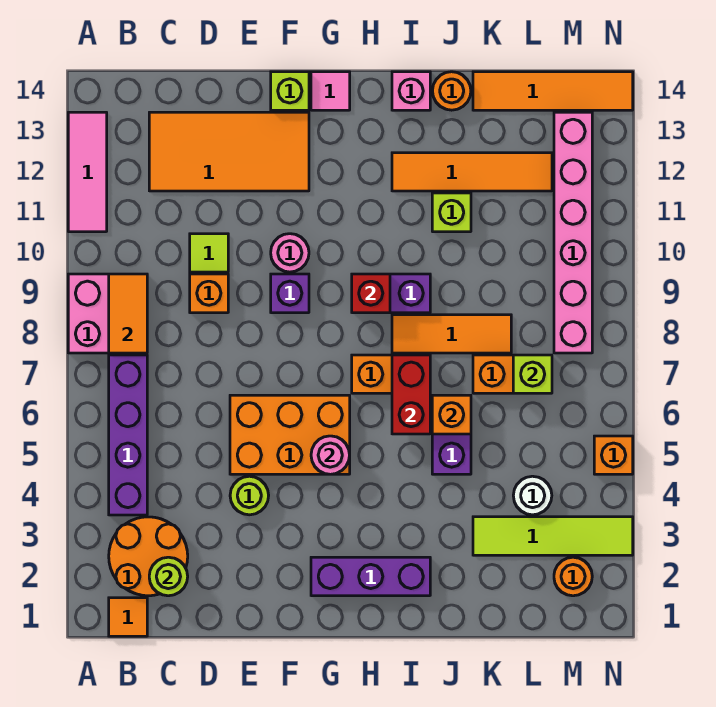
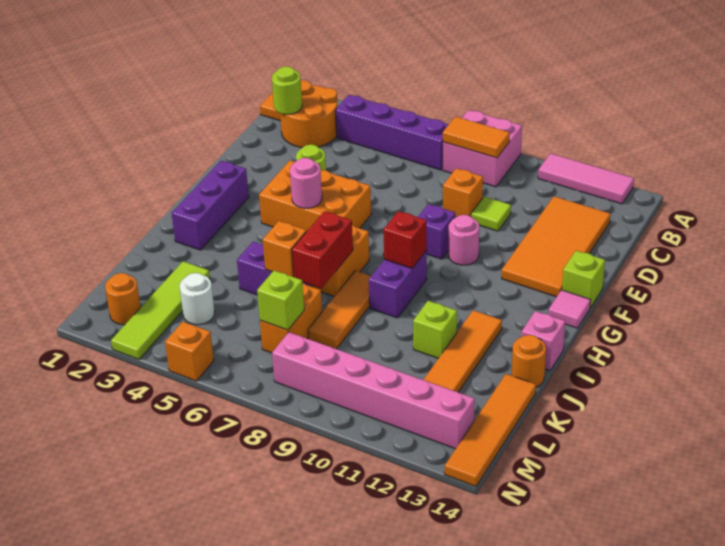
orange 2x3 brick [230,395,350,474] -> orange 2x3 brick turned to [259,160,371,232]
red 1x2 brick [392,355,430,434] -> red 1x2 brick turned to [292,211,353,288]

